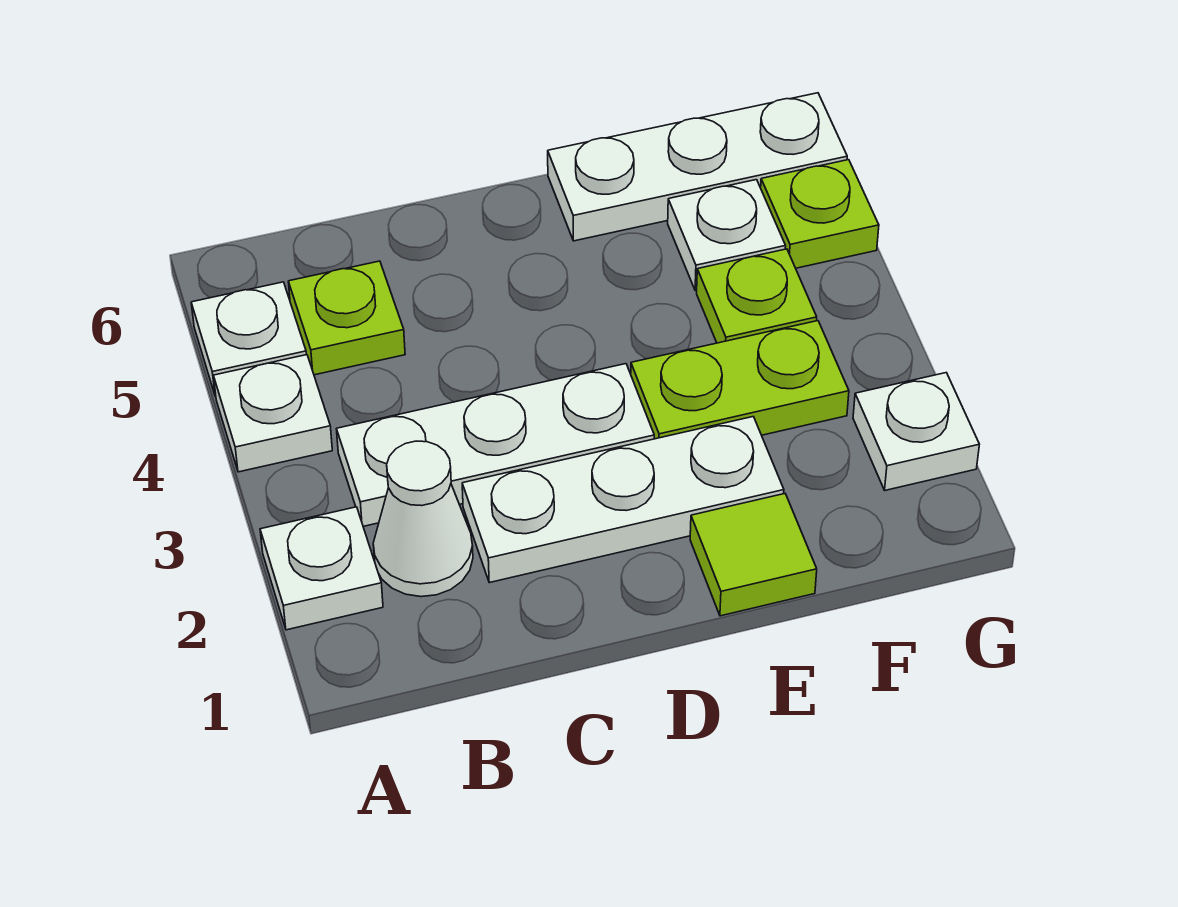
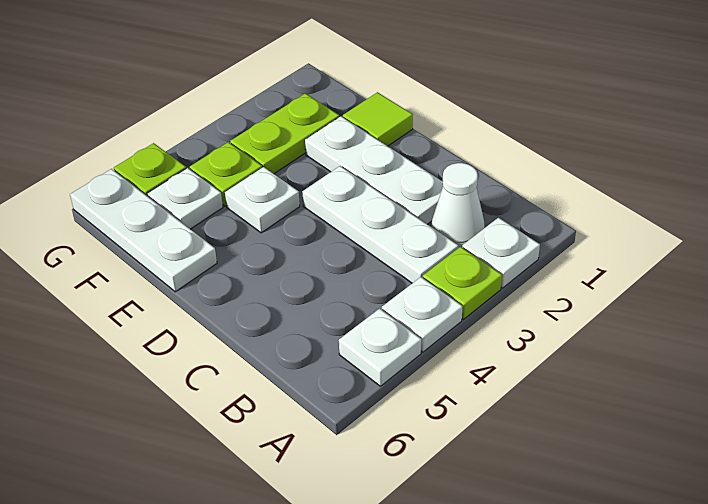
lime 1x1 plate [288,261,405,375] -> lime 1x1 plate moved to [423,247,502,319]
lime 1x2 plate [631,321,849,439] -> lime 1x2 plate turned to [230,93,339,174]
white 1x1 plate [853,373,979,490] -> white 1x1 plate moved to [225,167,300,233]

